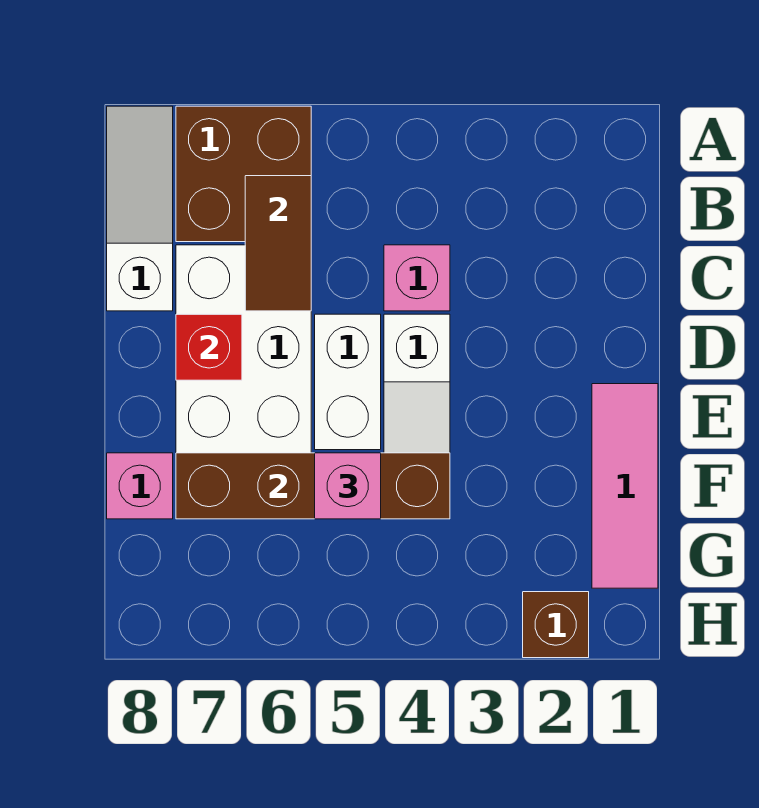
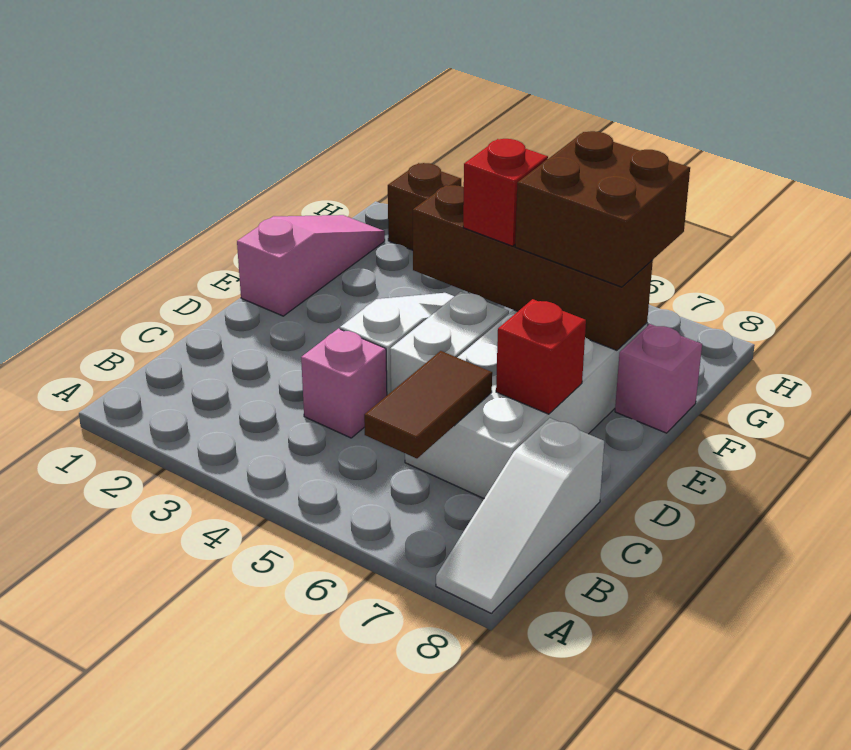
brown 2x2 brick [176,106,311,242] -> brown 2x2 brick moved to [515,131,690,287]
pink 1x3 tile [592,384,658,588] -> pink 1x3 slope [237,215,385,316]
pink 1x1 brick [315,453,381,519] -> red 1x1 brick [463,139,548,246]

